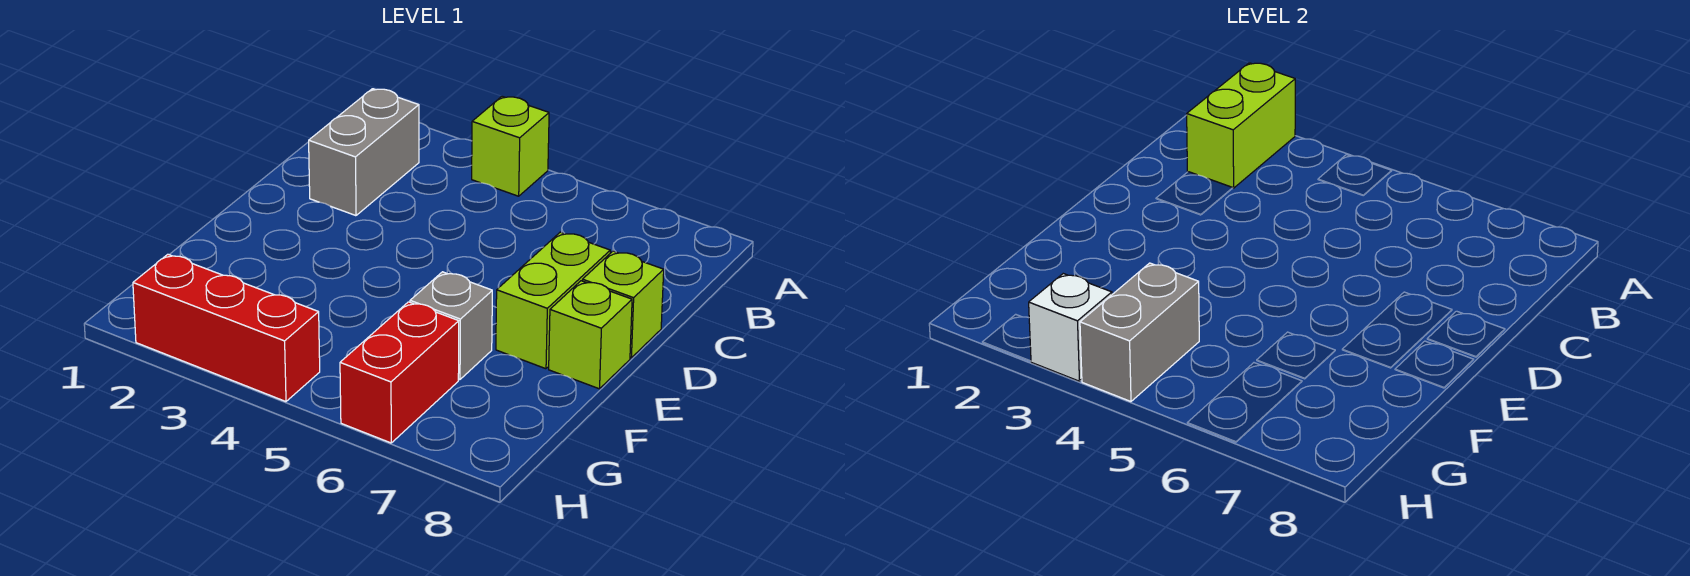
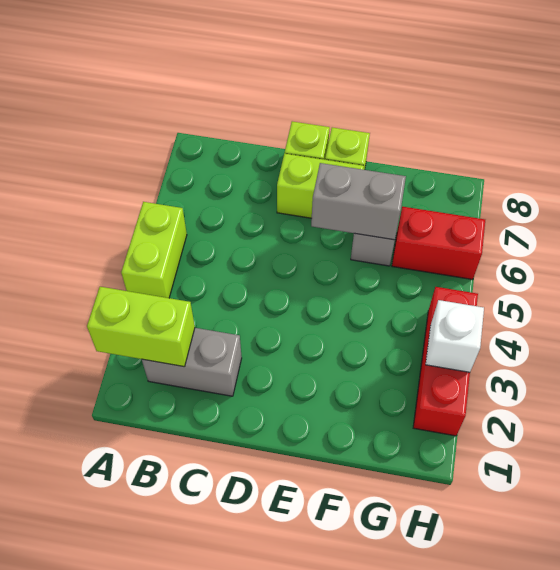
lime 1x1 brick [472,96,549,196] -> lime 1x2 brick [121,202,187,298]
grey 1x2 brick [1080,263,1199,402] -> grey 1x2 brick moved to [311,163,406,240]

